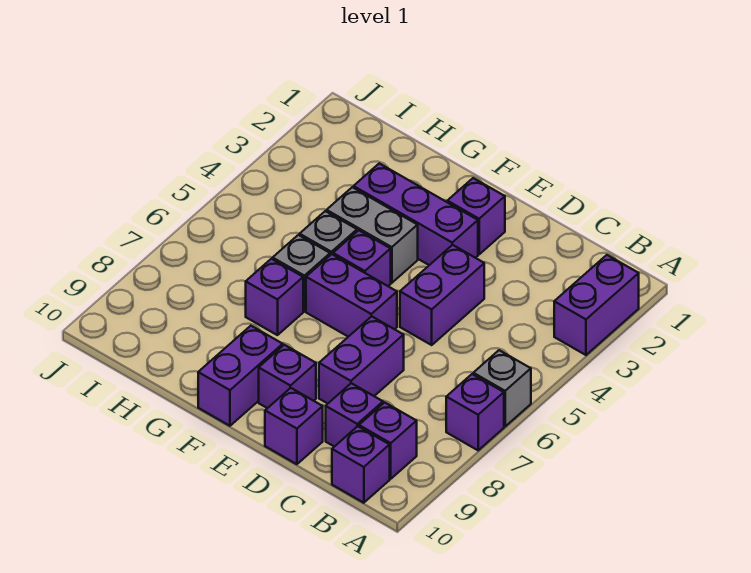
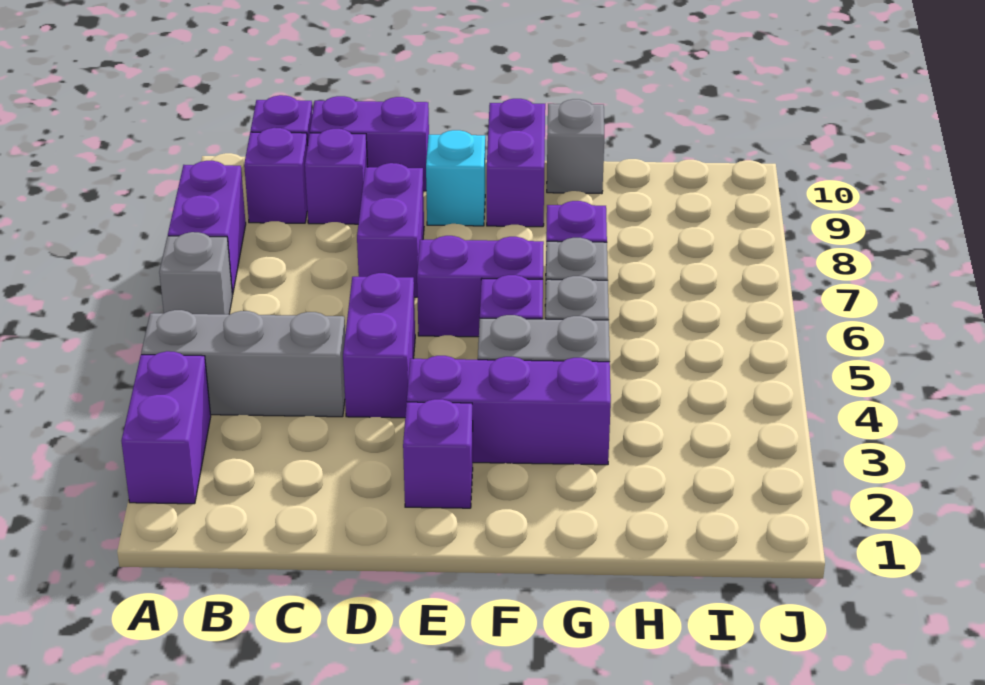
none -> grey 1x3 brick [141,310,345,417]
purple 1x1 brick [446,374,504,450] -> purple 1x2 brick [168,161,246,295]
purple 1x1 brick [265,388,323,464] -> purple 1x2 brick [310,96,429,191]
purple 1x1 brick [259,345,316,408] -> cyan 1x1 brick [426,130,485,226]
none -> grey 1x1 brick [547,99,604,194]

